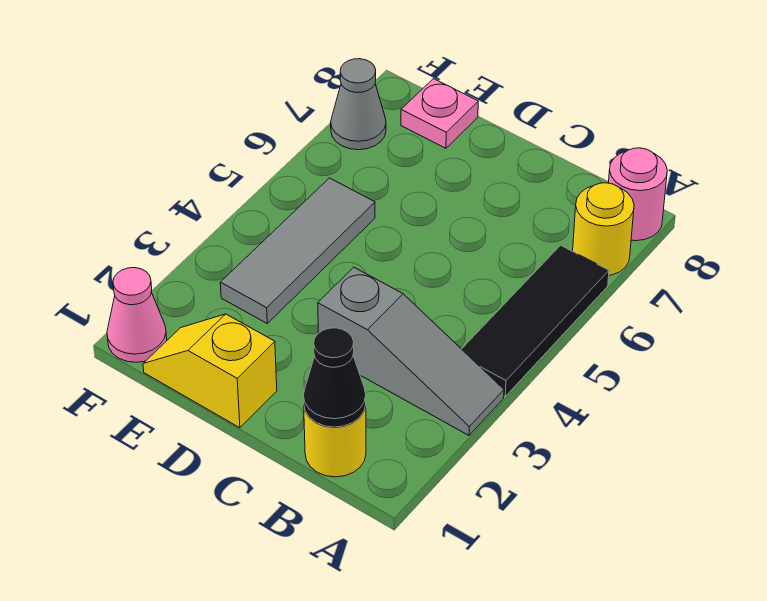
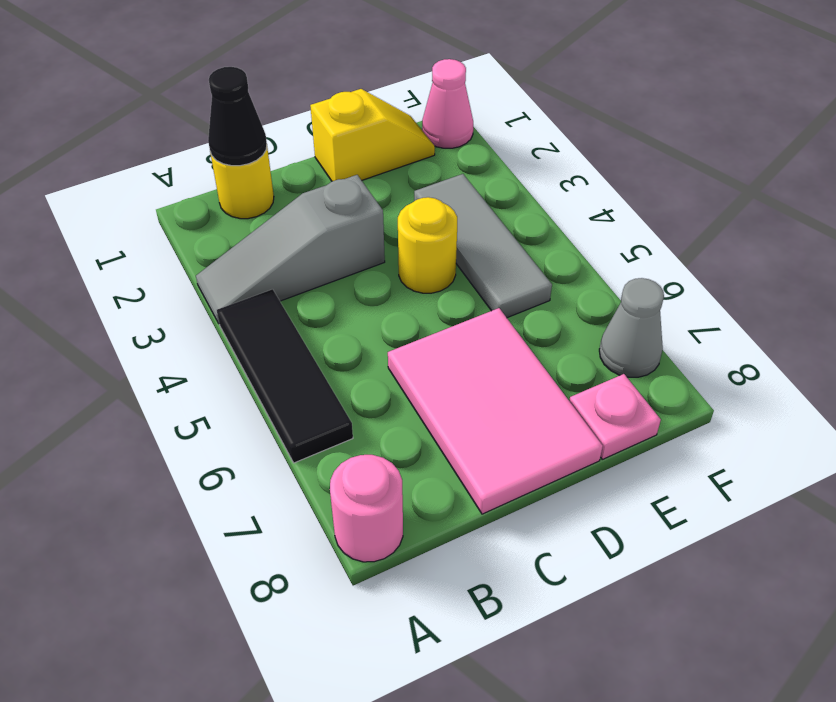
yellow 1x1 round brick [573,183,634,275] -> yellow 1x1 round brick moved to [398,197,457,293]
none -> pink 2x3 tile [388,308,603,514]

